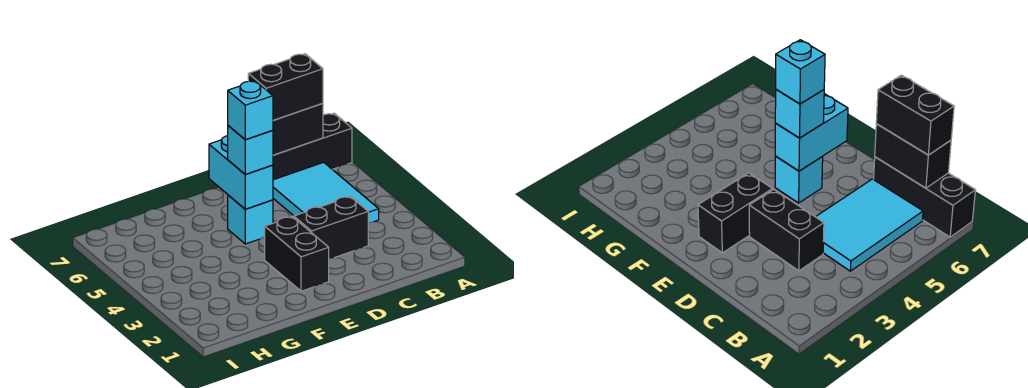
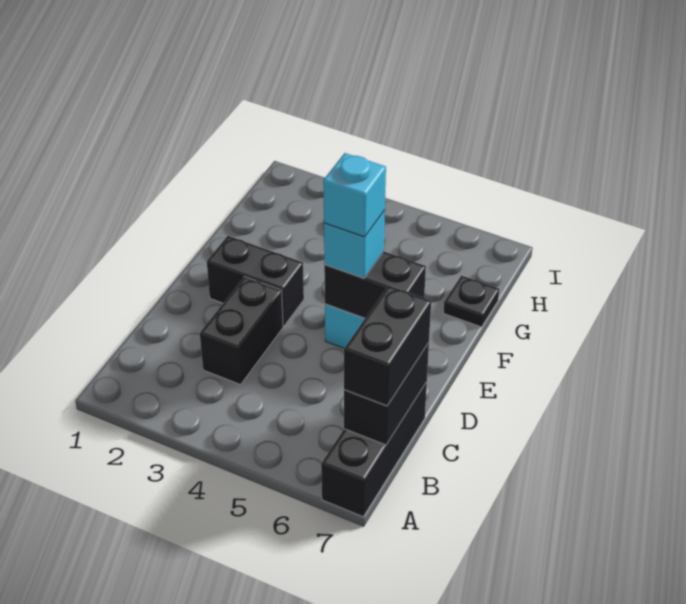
cyan 2x3 tile [273,162,379,223] -> none
cyan 1x2 brick [209,136,273,209] -> black 1x2 brick [324,252,426,318]
none -> black 1x1 plate [443,276,499,327]

